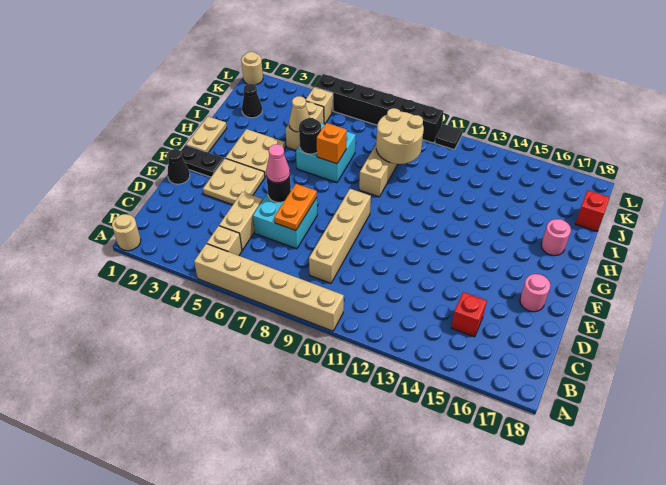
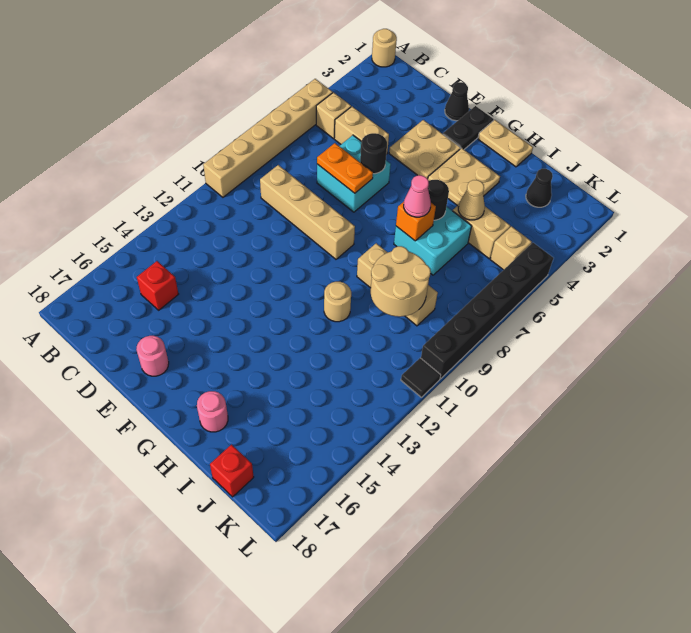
pink 1x1 cone [266,144,290,183] -> pink 1x1 cone moved to [404,175,431,217]
tan 1x1 round brick [241,52,263,85] -> tan 1x1 round brick moved to [324,282,351,322]

